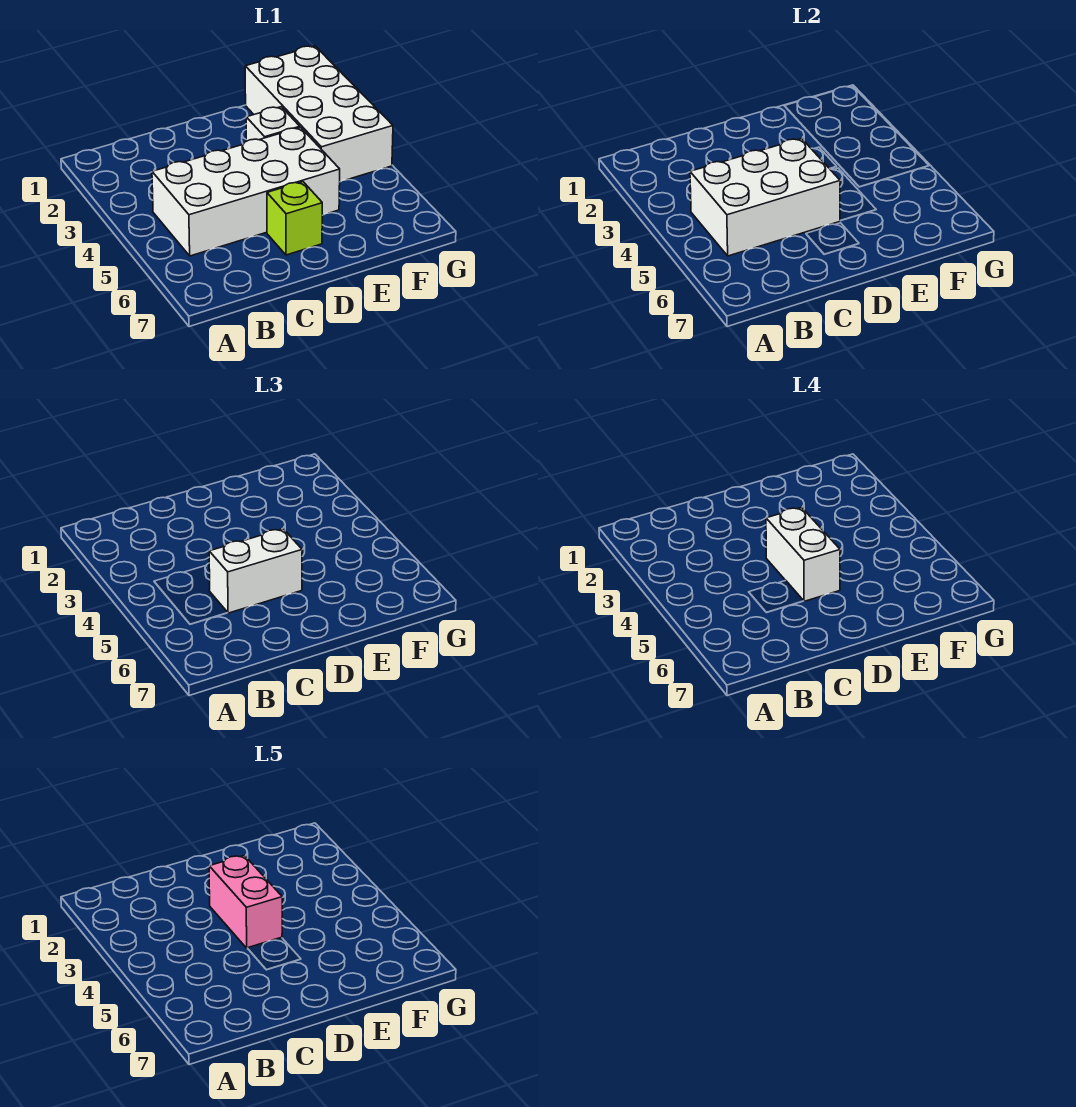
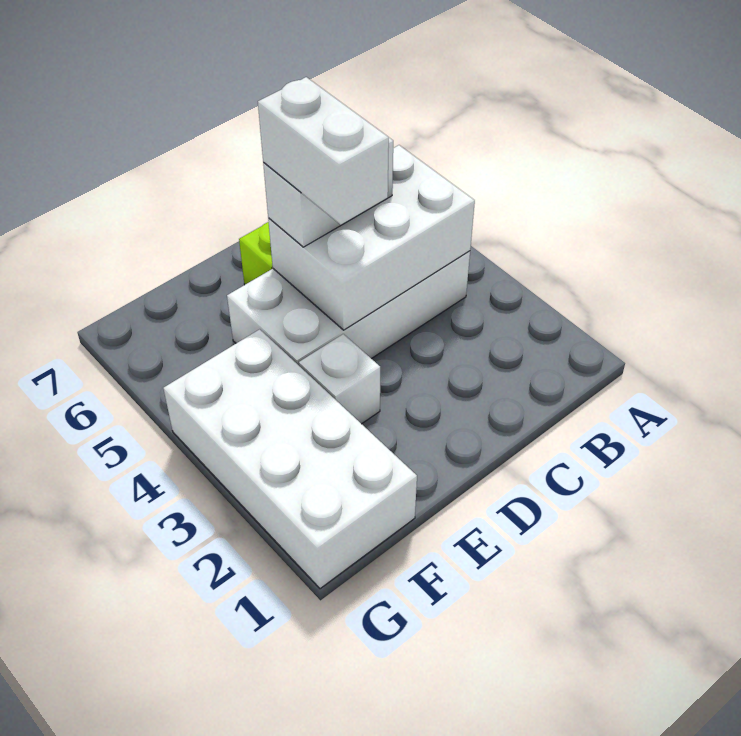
pink 1x2 brick [209,855,282,948] -> none

